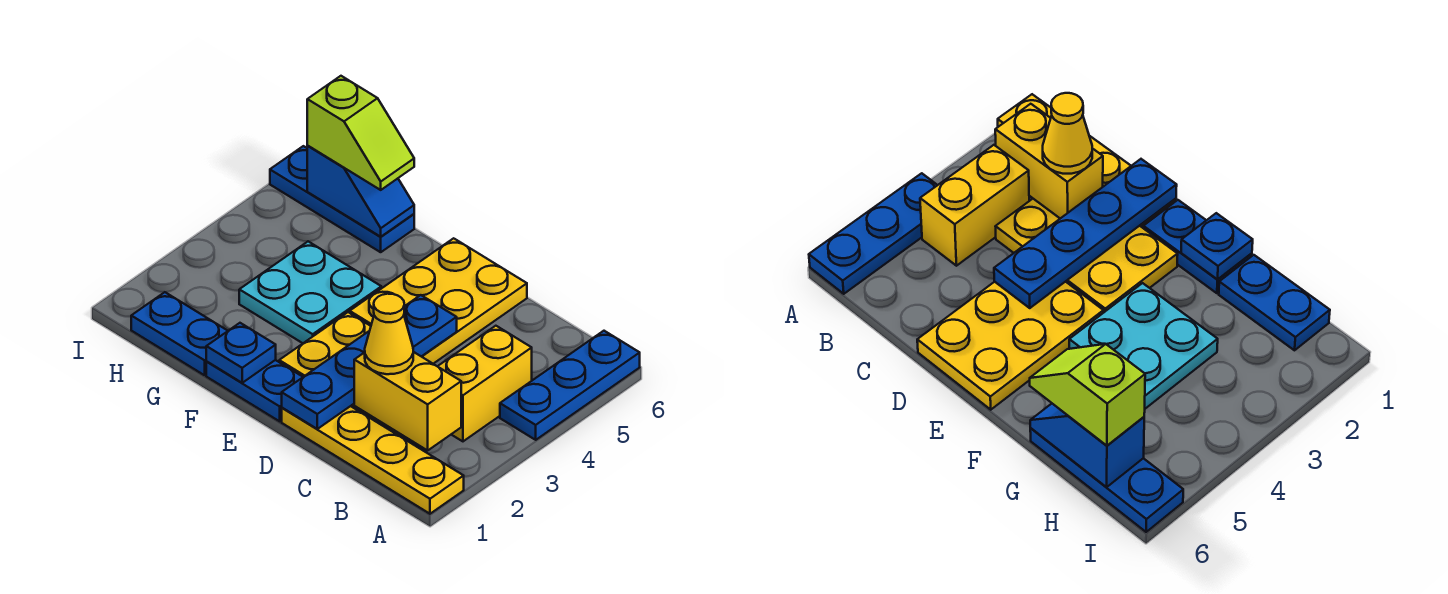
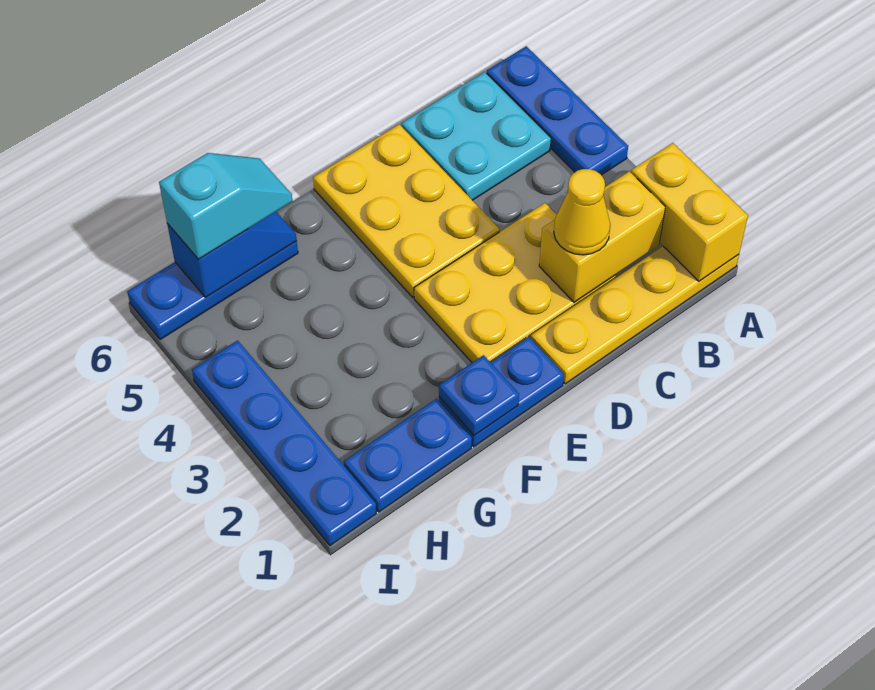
yellow 1x2 brick [438,326,532,441] -> yellow 1x2 brick moved to [631,143,748,281]
blue 1x4 plate [282,295,457,429] -> blue 1x4 plate moved to [192,340,376,545]
cyan 2x2 plate [239,241,381,343] -> cyan 2x2 plate moved to [401,72,551,200]
lime 1x2 slope [307,76,414,190] -> cyan 1x2 slope [159,153,293,259]

